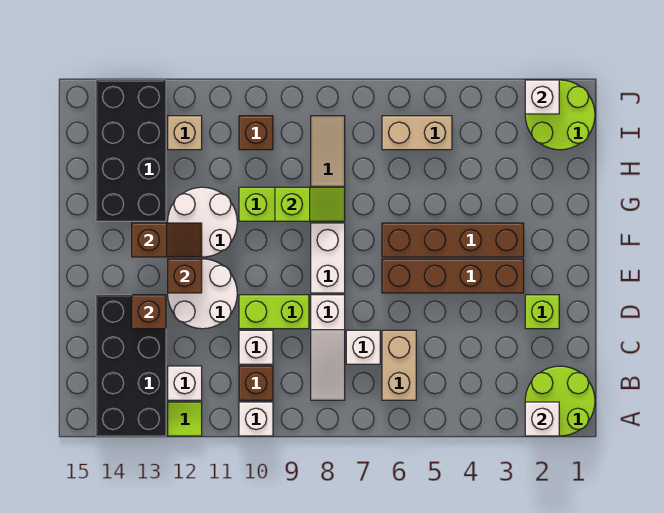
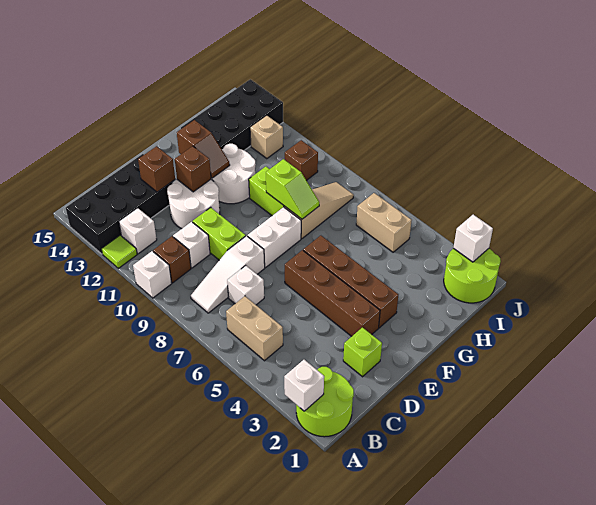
tan 1x2 brick [382,330,416,400] -> tan 1x2 brick turned to [226,296,283,361]

